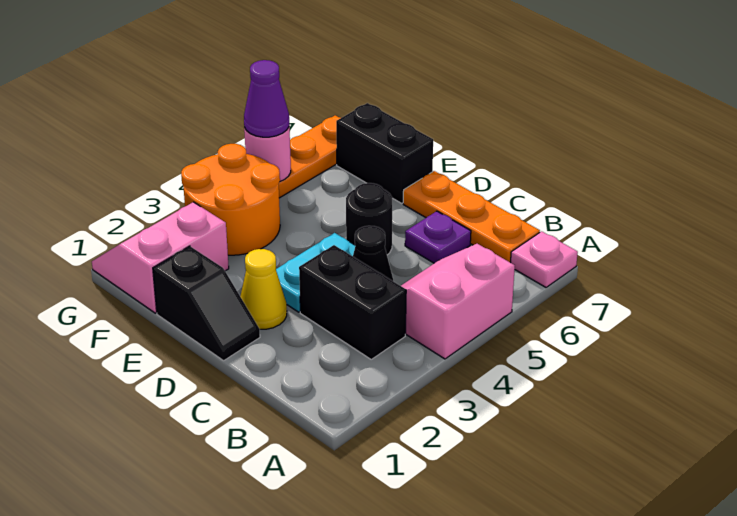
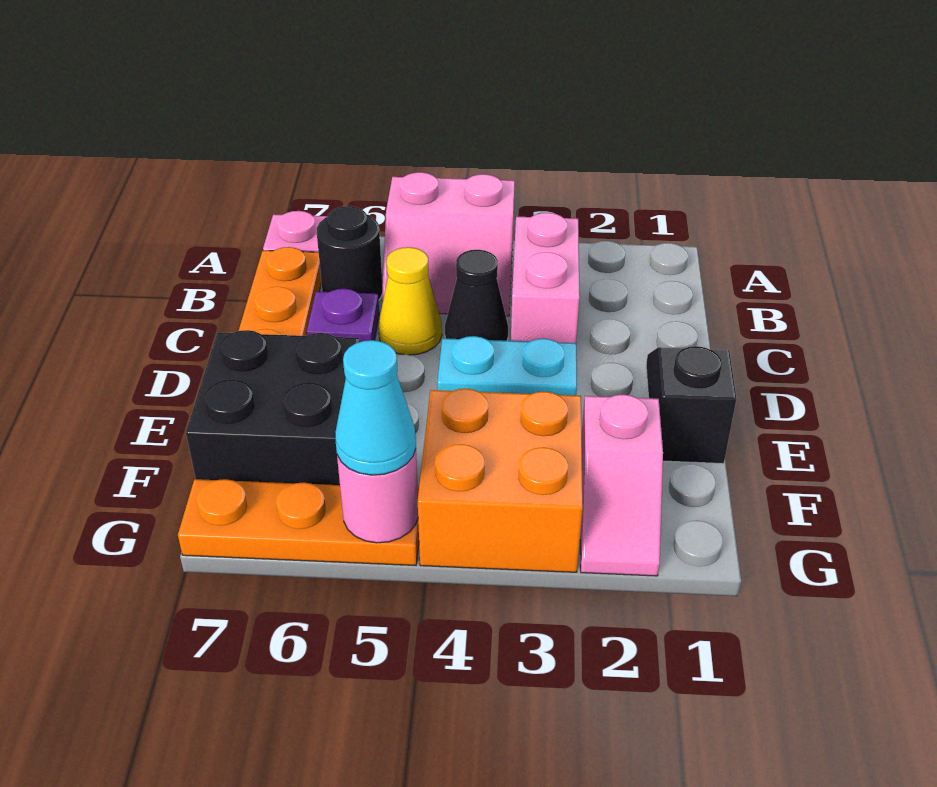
black 1x2 brick [299,245,406,359] -> pink 1x2 brick [511,213,580,343]
yellow 1x1 cone [240,249,287,329] -> yellow 1x1 cone moved to [379,247,442,355]
black 1x1 round brick [346,183,392,255] -> black 1x1 round brick moved to [317,206,383,300]
black 1x2 brick [336,103,433,203] -> black 2x2 brick [186,330,360,485]
pink 2x2 slope [92,202,229,313] -> pink 1x2 slope [580,394,663,576]
orange 2x2 round brick [181,144,280,255] -> orange 2x2 brick [418,389,583,572]
purple 1x1 cone [244,60,289,137] -> cyan 1x1 cone [335,340,416,475]

